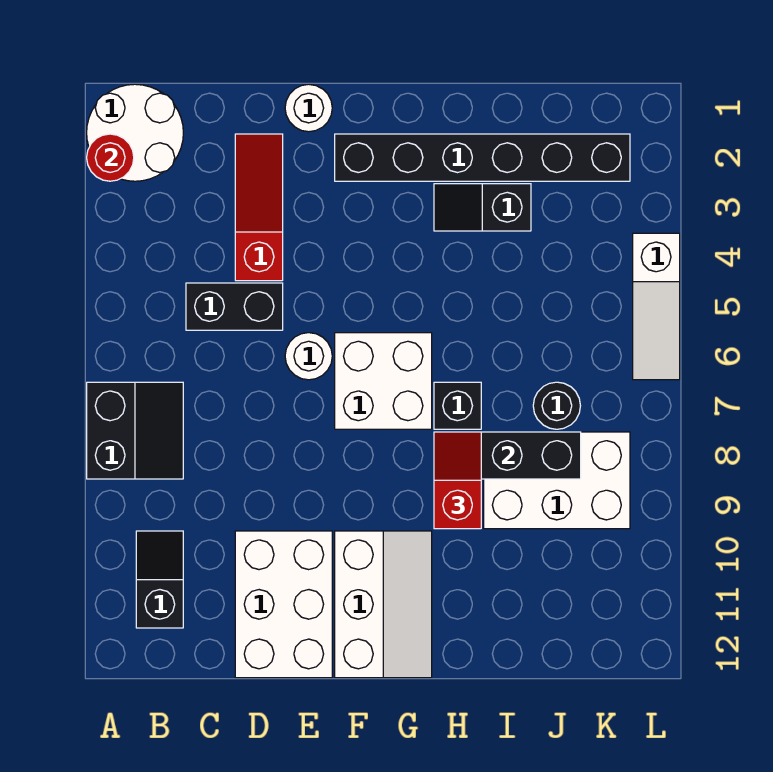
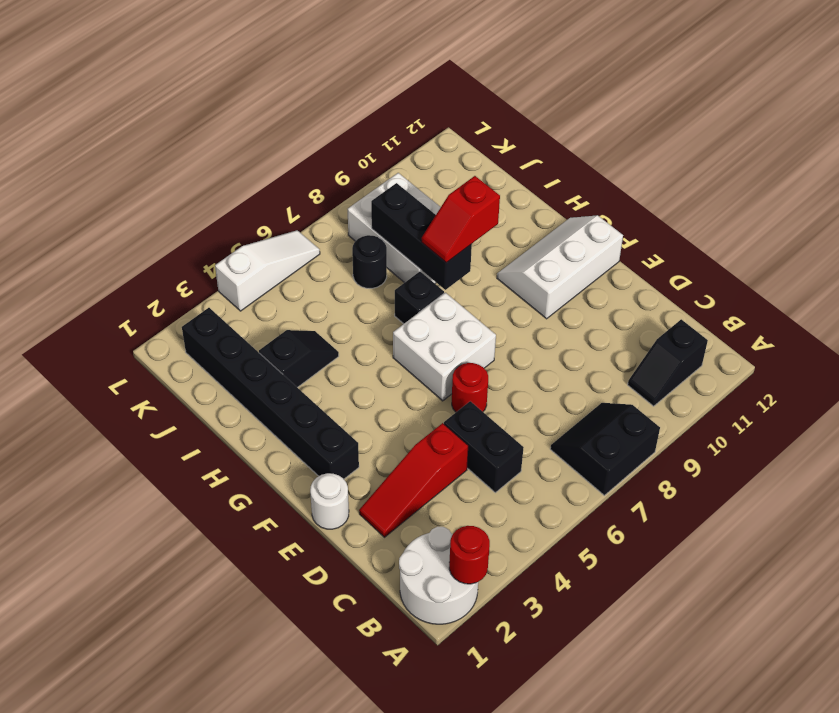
white 2x3 brick [235,531,332,678] -> none
white 1x1 round brick [285,333,332,380] -> red 1x1 round brick [452,363,488,412]
black 1x2 slope [434,184,531,231] -> black 1x2 slope turned to [259,330,339,387]

